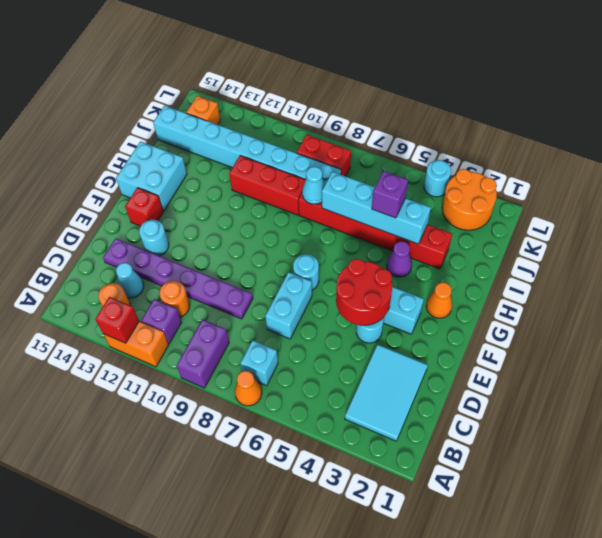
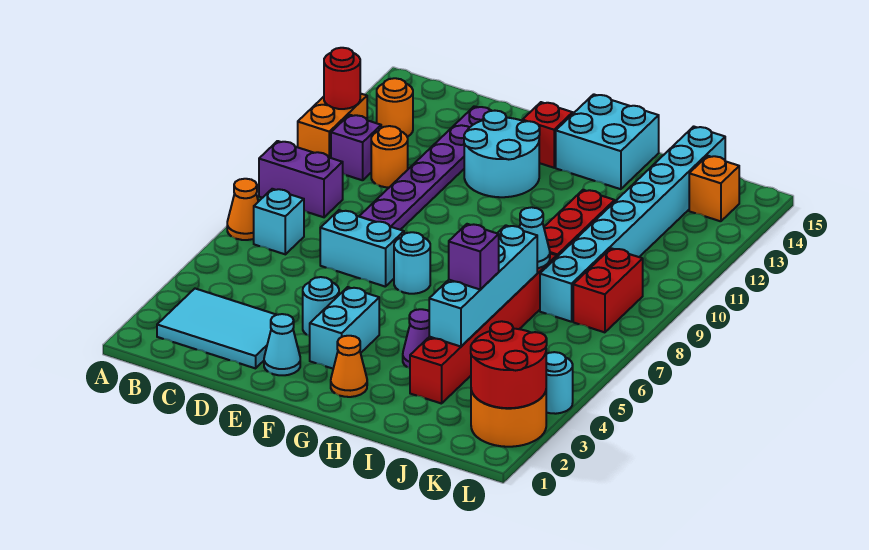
red 1x1 brick [96,297,139,343] -> red 1x1 round brick [324,48,360,109]
cyan 1x1 cone [116,263,144,298] -> cyan 1x1 cone moved to [264,314,300,375]
red 2x2 round brick [336,259,392,325] -> red 2x2 round brick moved to [471,321,547,408]
cyan 1x1 round brick [139,220,169,256] -> cyan 2x2 round brick [464,111,540,197]

